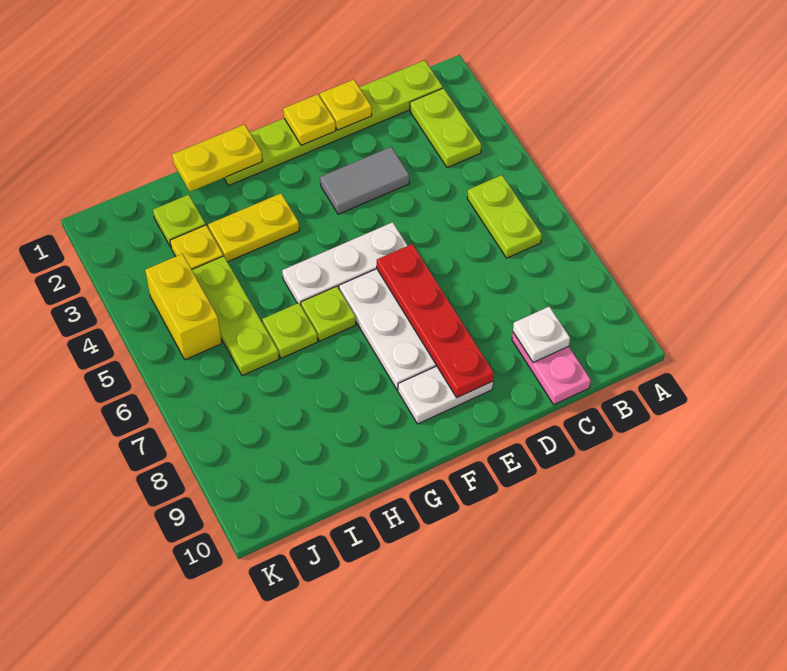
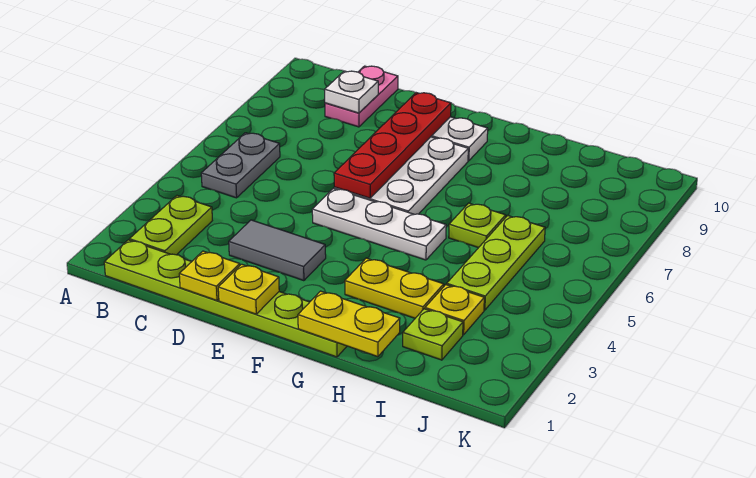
lime 1x2 plate [467,175,542,258] -> grey 1x2 plate [201,133,280,198]
lime 1x1 plate [301,286,356,341] -> none
yellow 1x2 brick [145,254,222,360] -> none

